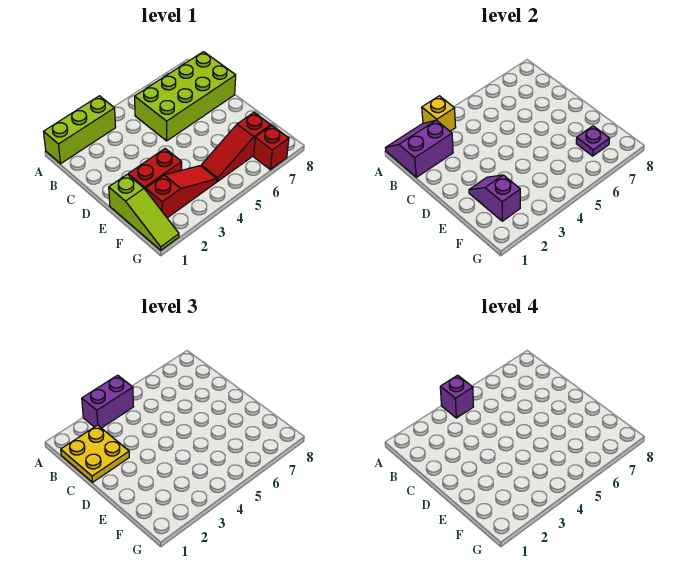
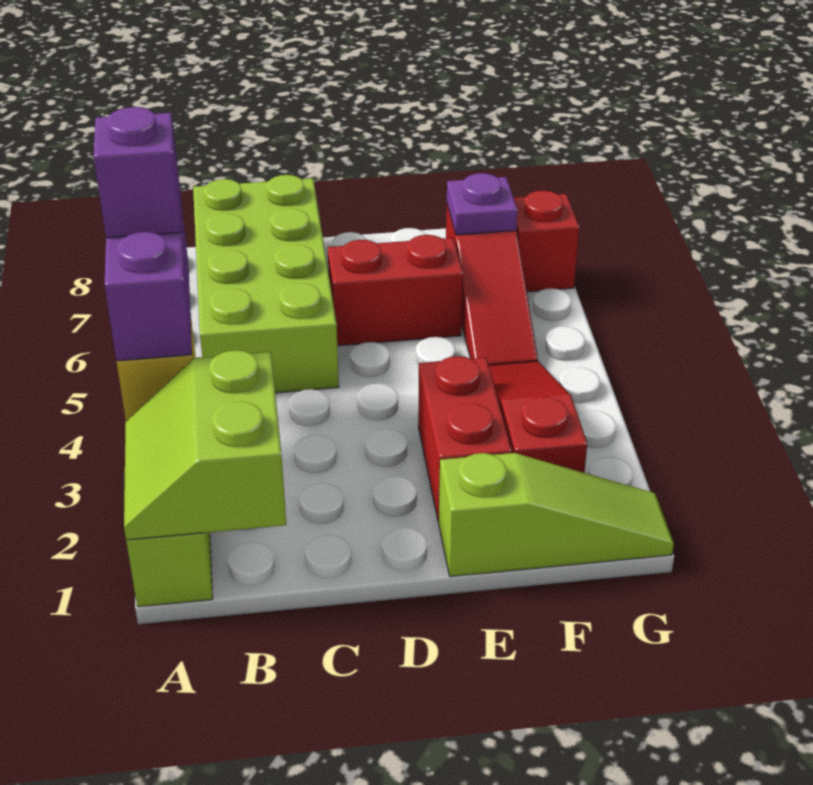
purple 2x2 slope [385,120,453,177] -> lime 2x2 slope [124,350,286,540]
yellow 2x2 plate [61,425,129,482] -> none
none -> red 1x2 brick [327,235,463,346]
purple 1x2 slope [469,175,520,221] -> none

